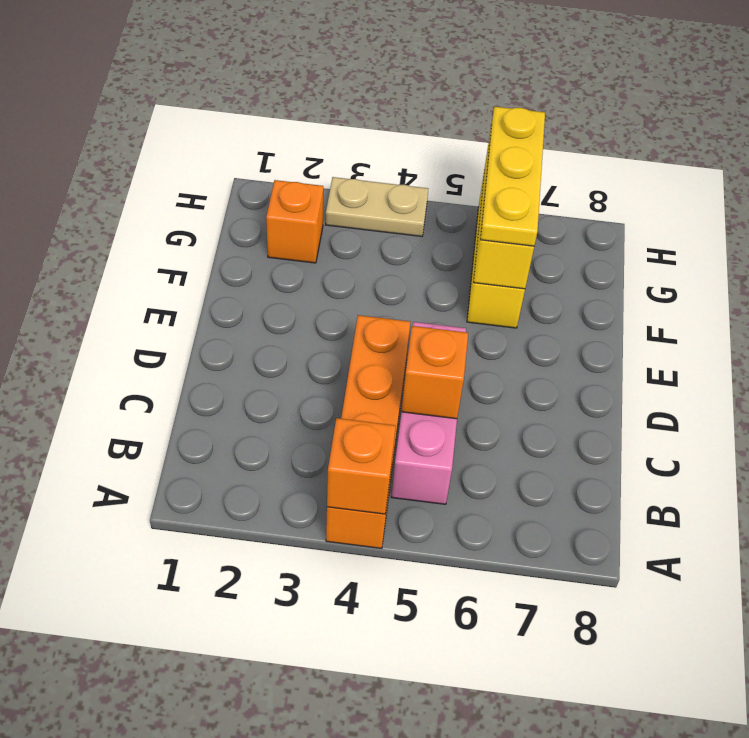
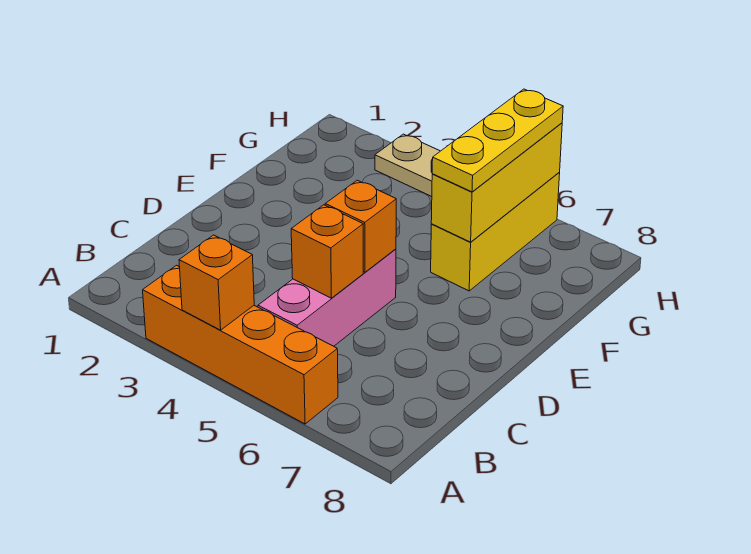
orange 1x4 brick [326,315,410,548] -> orange 1x4 brick turned to [143,265,338,424]
orange 1x1 brick [266,180,323,263] -> orange 1x1 brick moved to [325,180,396,272]

